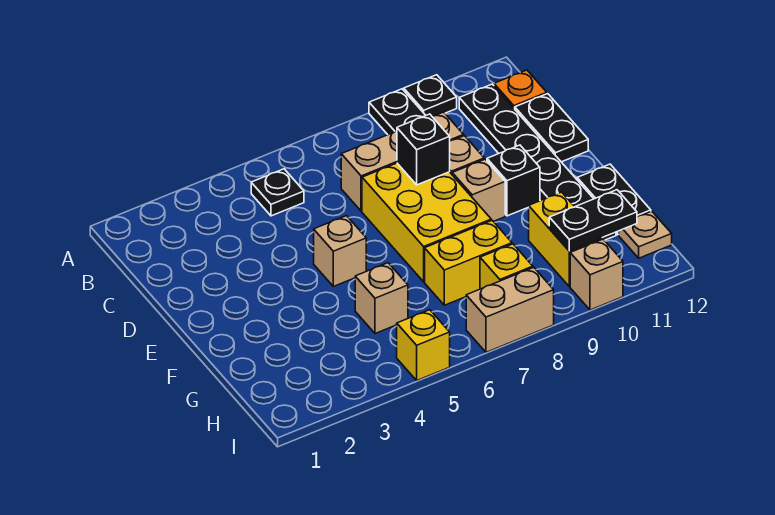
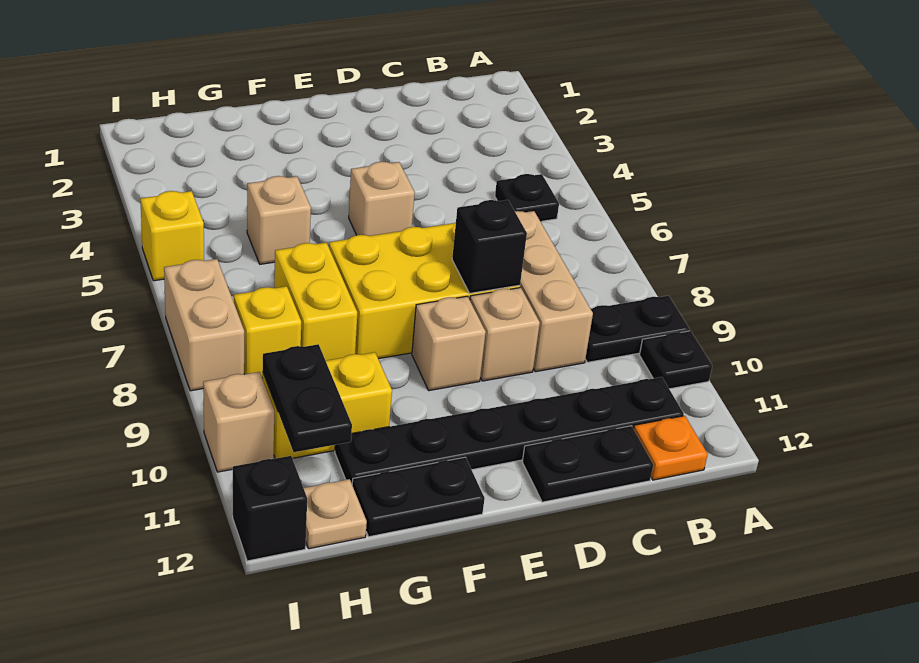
black 1x1 brick [487,145,540,216] -> black 1x1 brick moved to [233,456,307,561]

